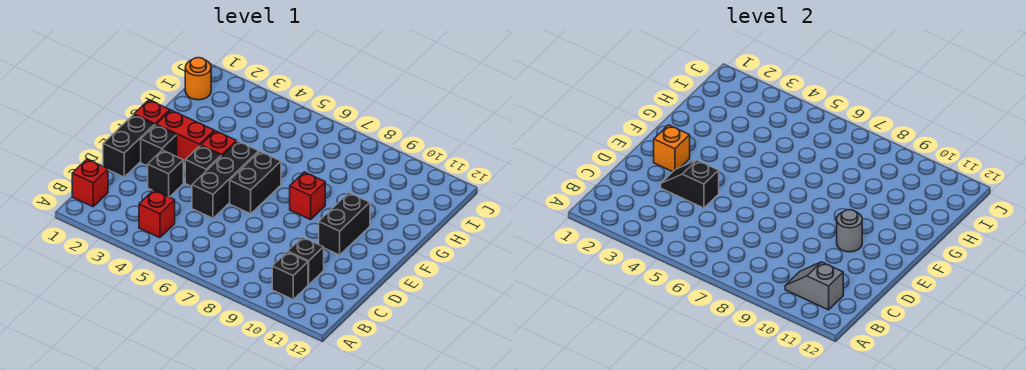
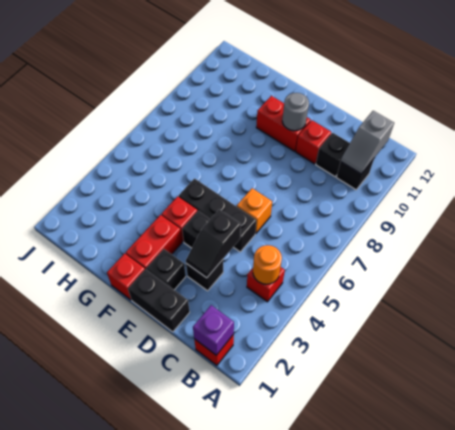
none -> purple 1x1 brick [193,305,234,355]
orange 1x1 brick [654,125,690,172] -> orange 1x1 brick moved to [237,188,272,233]
black 1x2 brick [230,152,281,214] -> none
black 1x2 brick [319,193,370,255] -> red 1x2 brick [256,96,311,151]
red 1x1 brick [290,172,325,220] -> red 1x1 brick moved to [296,120,331,164]
orange 1x1 round brick [185,58,211,100] -> orange 1x1 round brick moved to [253,245,282,284]

